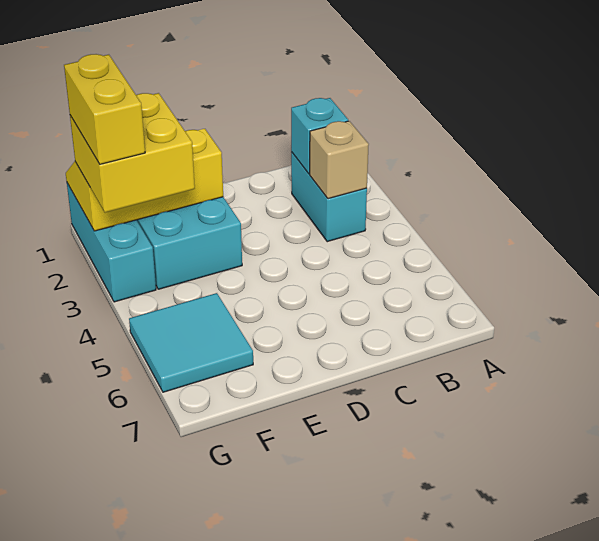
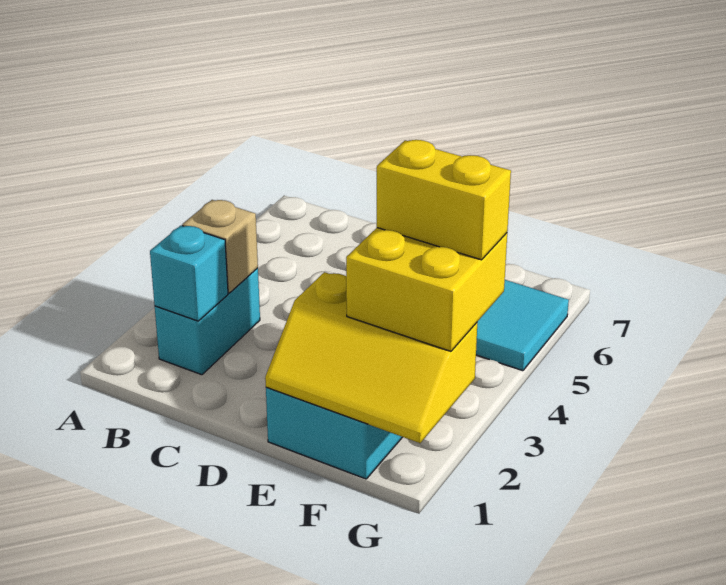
cyan 1x3 brick [67,183,156,302] -> none
yellow 1x2 brick [64,54,145,164] -> yellow 1x2 brick turned to [377,140,511,260]

